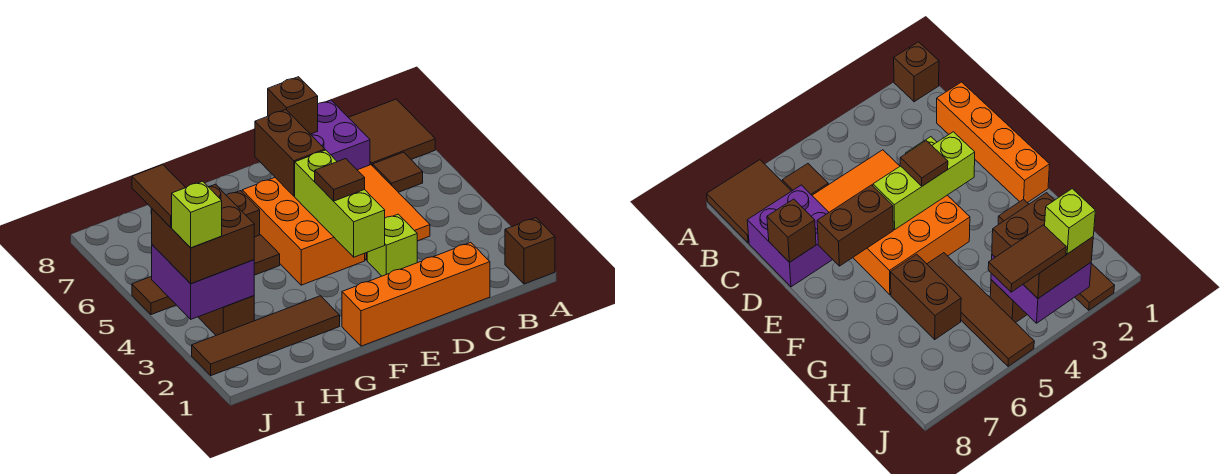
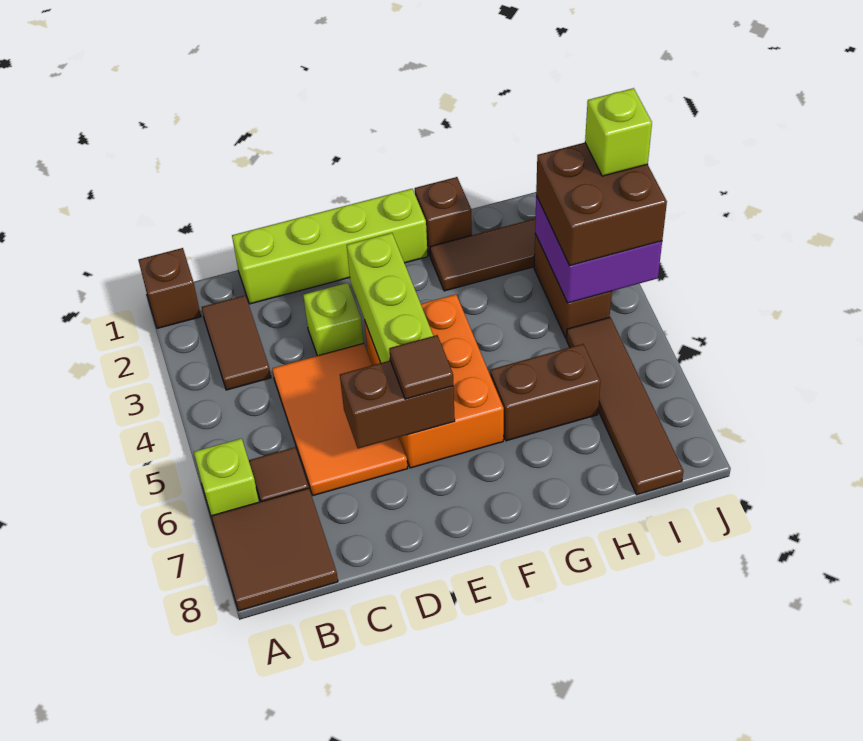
none -> lime 1x1 brick [194,438,259,518]
orange 1x4 brick [342,242,490,346] -> lime 1x4 brick [232,189,428,304]
purple 2x2 brick [311,100,370,170] -> none
brown 1x1 brick [268,77,318,134] -> brown 1x1 brick moved to [415,177,472,255]
brown 1x1 tile [315,159,365,201] -> brown 1x1 tile moved to [389,335,453,399]
brown 1x2 brick [255,110,325,196] -> brown 1x2 brick turned to [340,361,455,448]
brown 1x4 tile [132,235,280,315] -> brown 1x4 tile turned to [566,317,684,495]
brown 1x2 tile [132,165,185,227] -> brown 1x2 tile moved to [202,295,271,390]

